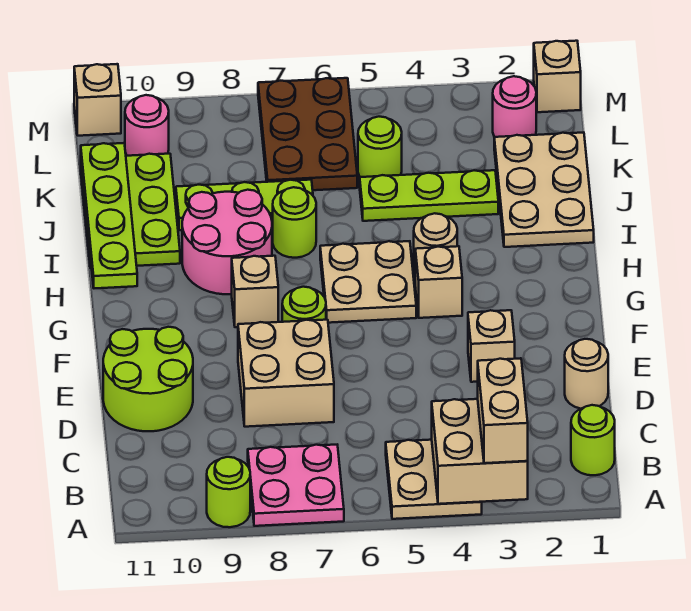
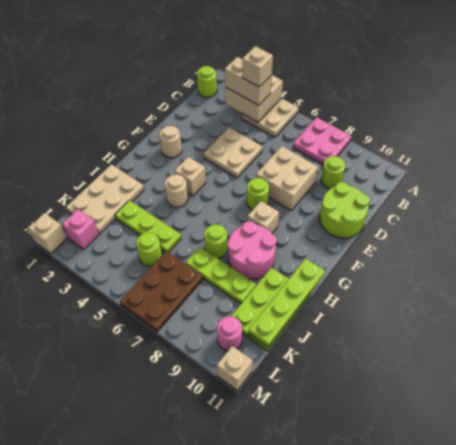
tan 1x2 brick [478,358,528,463] -> tan 1x2 brick turned to [225,57,272,105]
lime 1x1 round brick [207,457,250,527] -> lime 1x1 round brick moved to [321,156,345,189]
tan 1x1 round brick [565,339,608,409] -> tan 1x1 round brick moved to [159,126,182,158]
tan 1x1 brick [468,310,515,382] -> tan 1x1 brick moved to [242,46,273,87]
tan 2x2 plate [320,241,416,323] -> tan 2x2 plate moved to [204,127,262,178]
pink 1x1 round brick [493,76,536,137] -> pink 1x1 brick [62,209,99,250]

